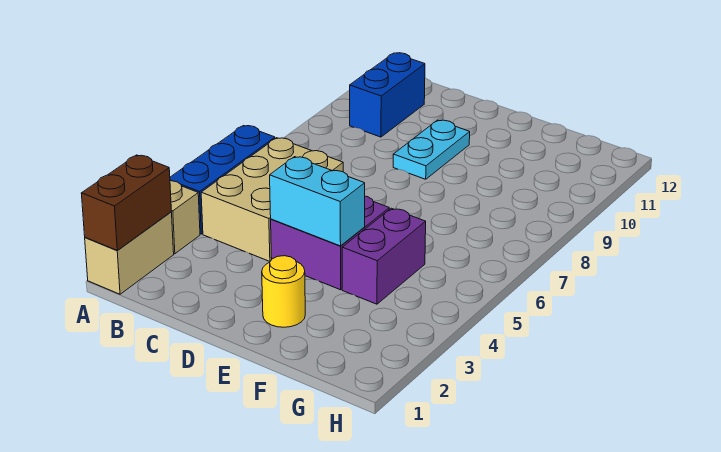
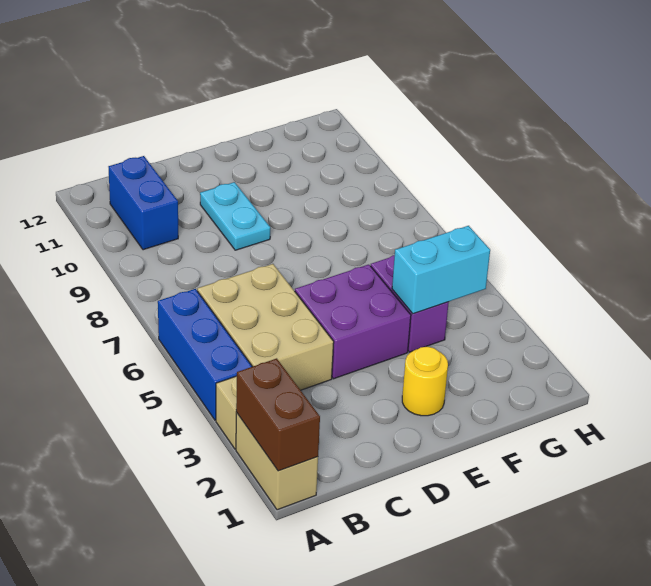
cyan 1x2 brick [270,157,365,246] -> cyan 1x2 brick moved to [392,226,490,314]

